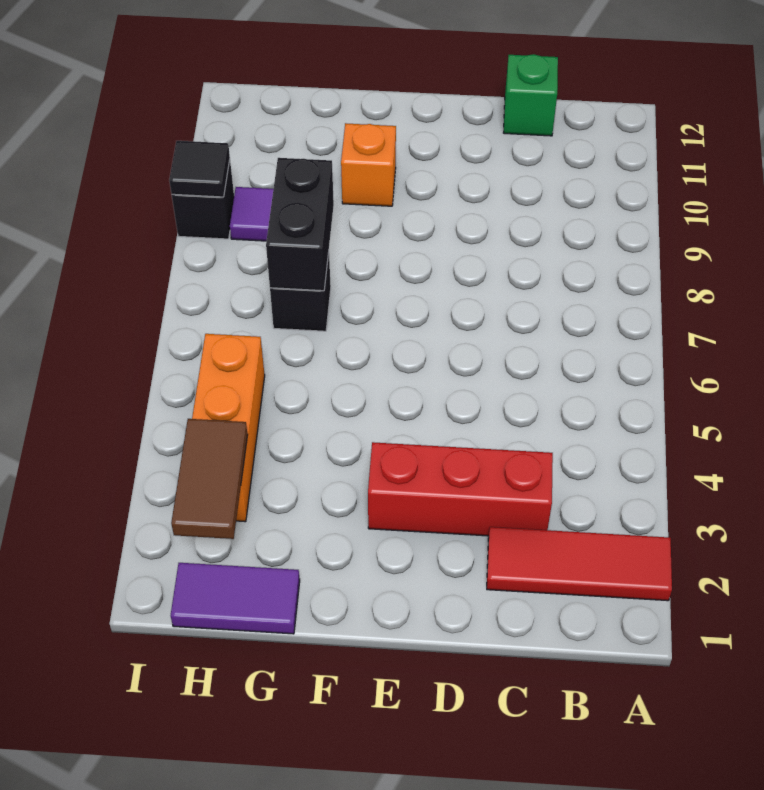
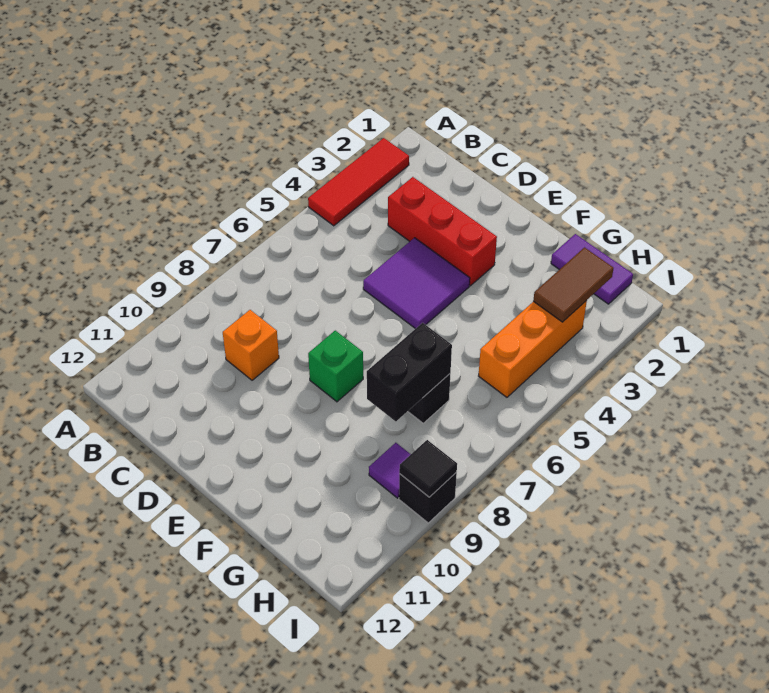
red 1x3 tile [487,527,672,601] -> red 1x3 tile turned to [308,138,409,226]
green 1x1 brick [504,54,558,136] -> green 1x1 brick moved to [308,331,363,402]
none -> purple 2x2 tile [363,238,470,329]
orange 1x1 brick [341,123,396,206] -> orange 1x1 brick moved to [223,310,279,380]

